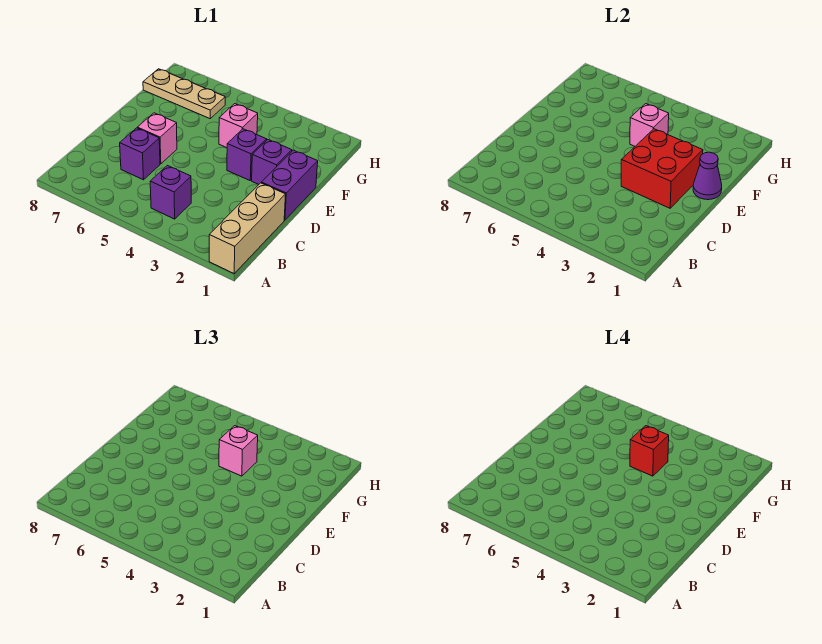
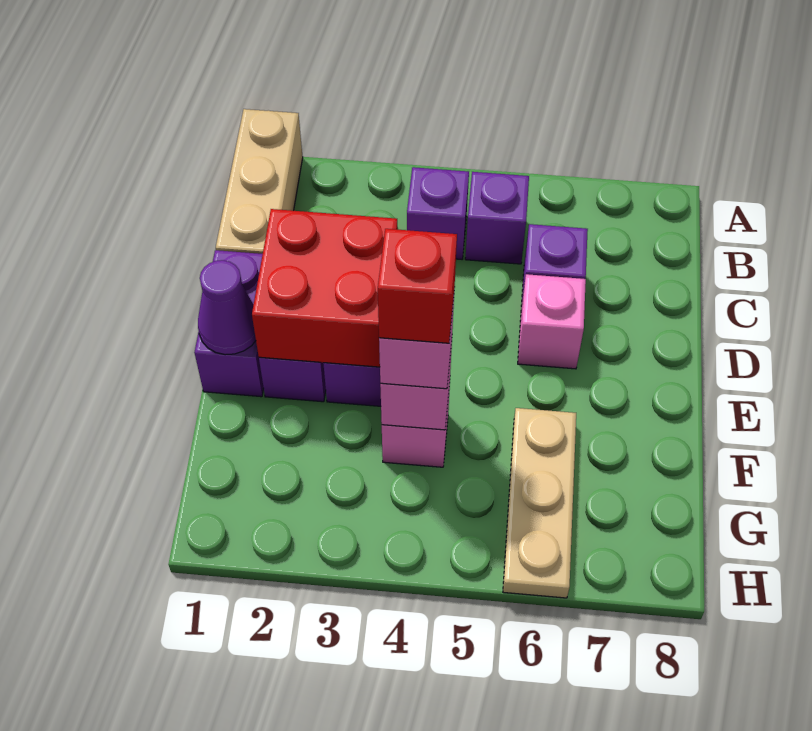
none -> purple 1x1 brick [465,172,529,264]
tan 1x3 plate [143,69,225,119] -> tan 1x3 plate turned to [503,408,576,598]

